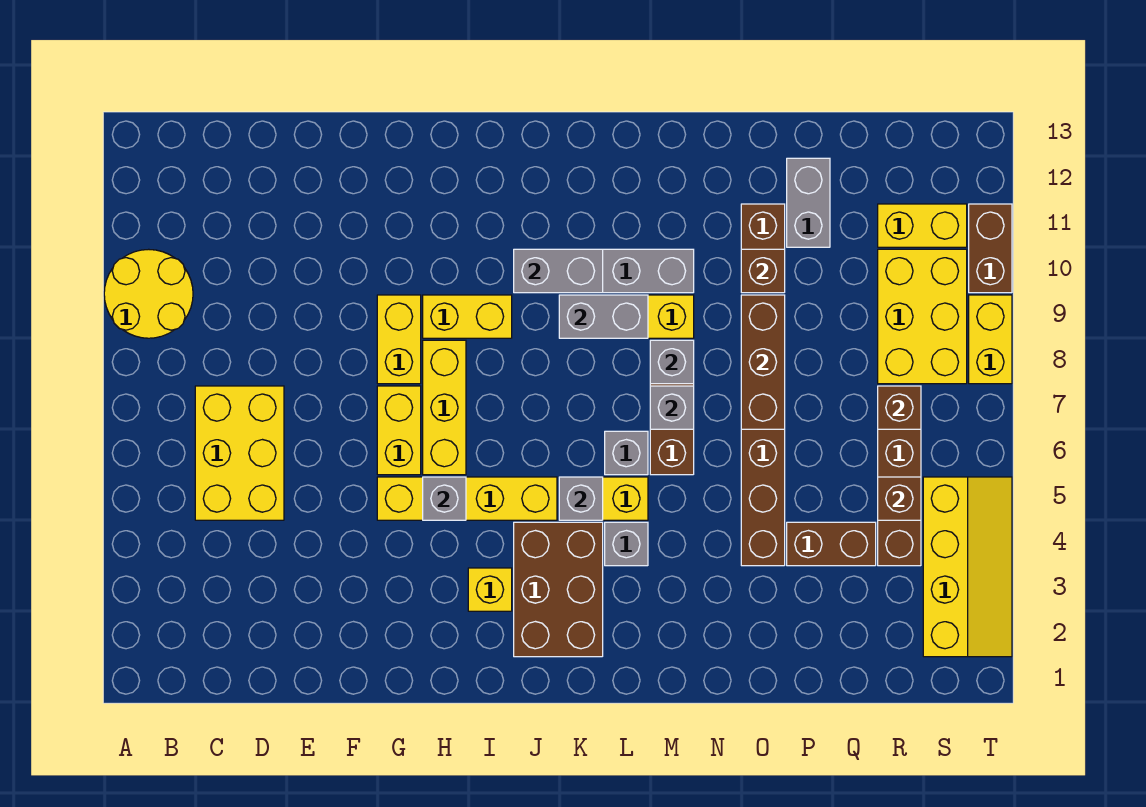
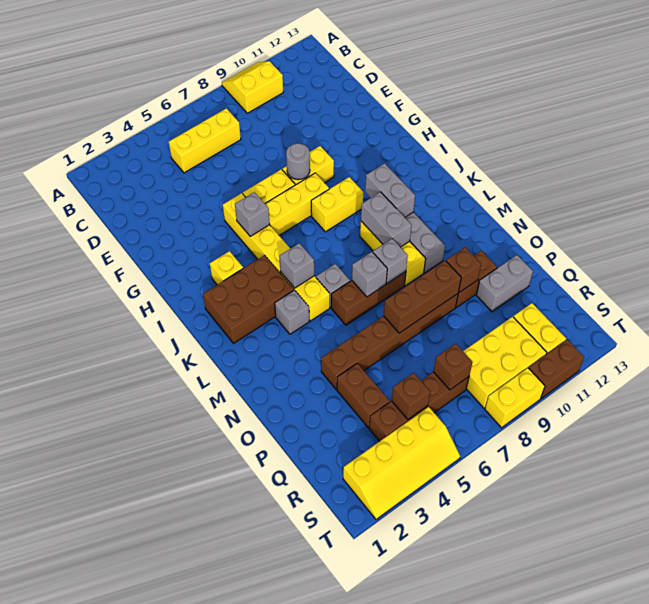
yellow 2x2 round brick [104,249,193,338] -> yellow 2x2 slope [222,61,283,113]
yellow 2x3 brick [195,386,284,520] -> yellow 1x3 brick [169,108,241,173]
none -> grey 1x1 round brick [286,143,310,180]
yellow 1x2 brick [423,295,512,338] -> yellow 1x2 brick turned to [311,177,363,232]

